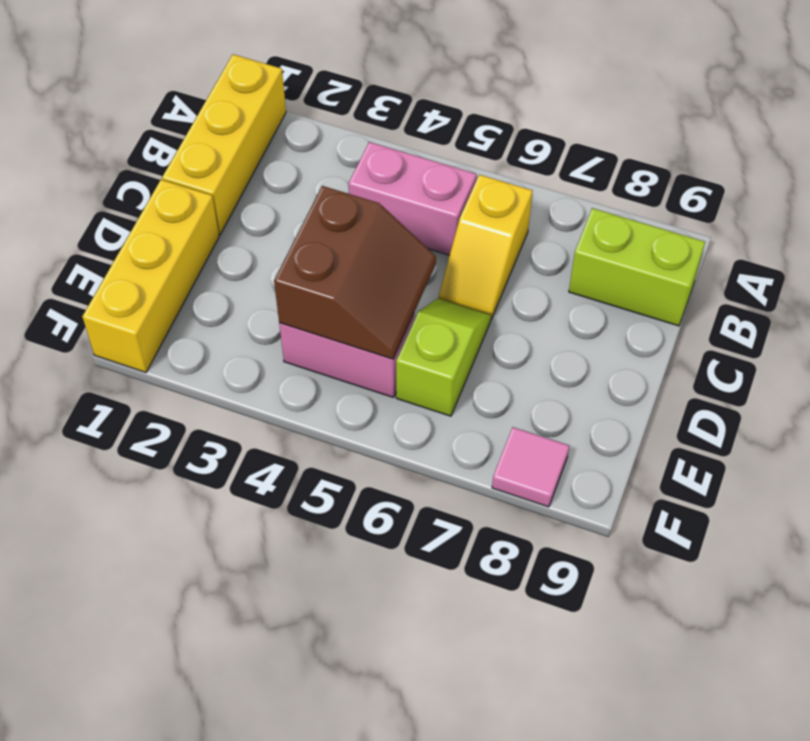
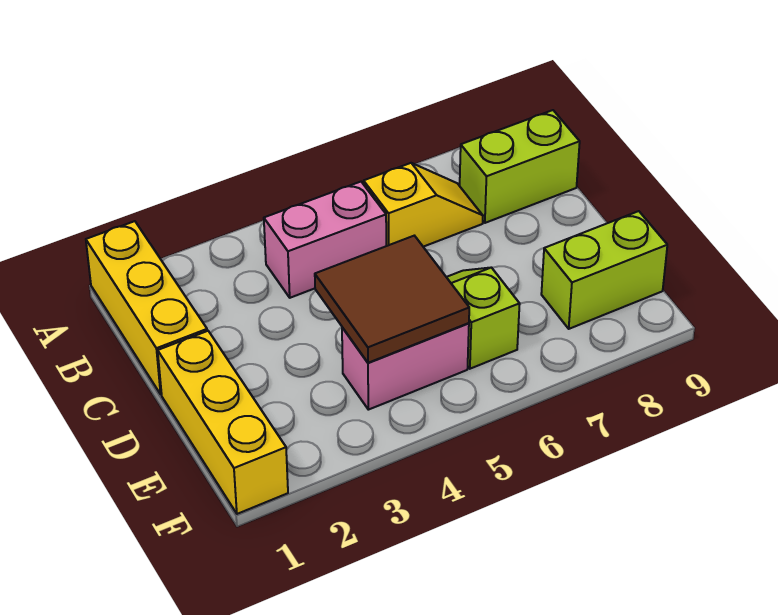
yellow 1x2 slope [439,175,532,319] -> yellow 1x2 slope turned to [364,163,483,247]
brown 2x2 slope [274,186,436,359] -> brown 2x2 tile [315,236,469,363]
none -> lime 1x2 brick [541,211,667,329]
pink 1x1 tile [492,427,569,507] -> none

